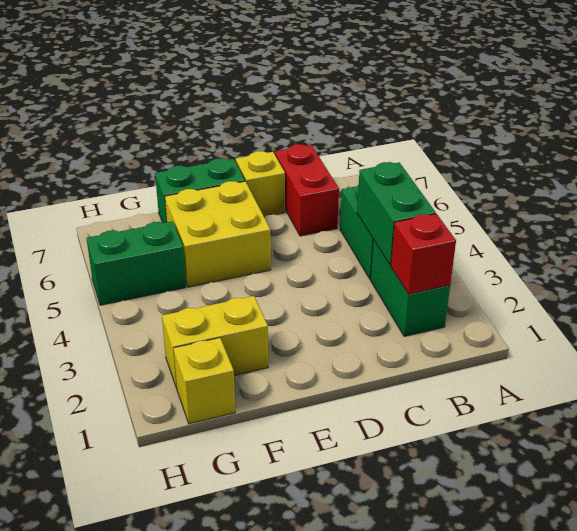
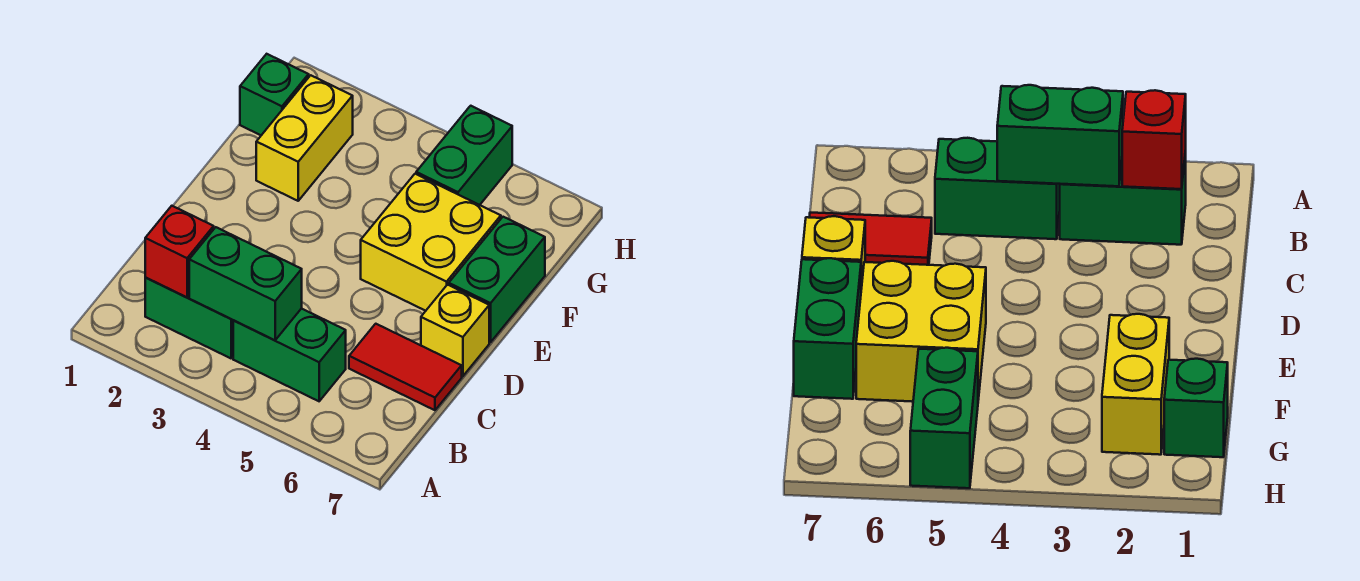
red 1x2 brick [275,144,339,236] -> red 1x2 tile [349,324,462,410]
yellow 1x1 brick [174,338,235,424] -> green 1x1 brick [240,54,309,135]

